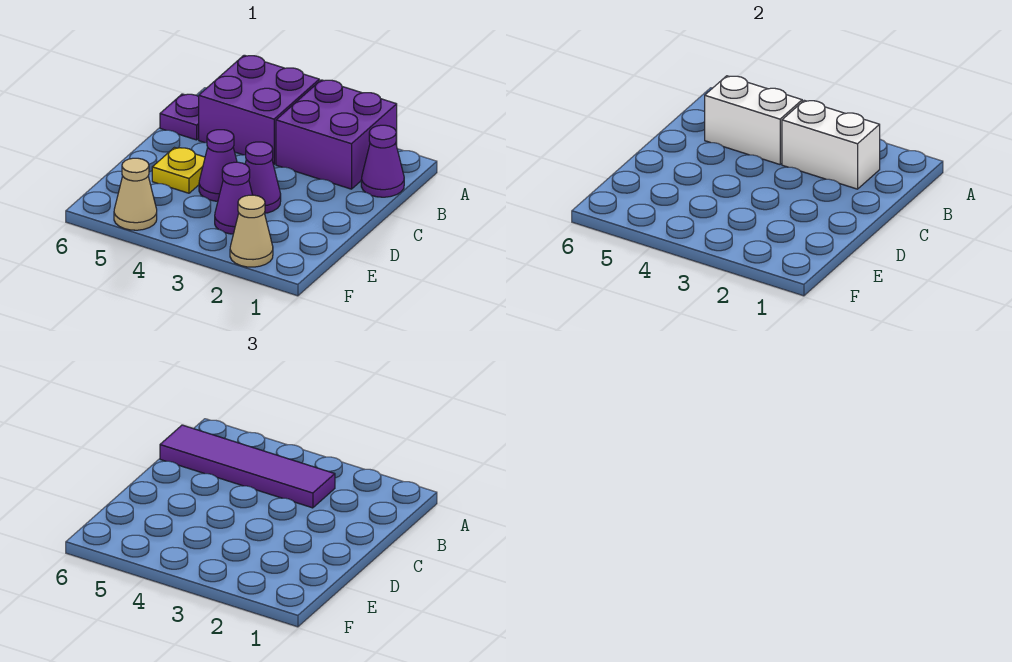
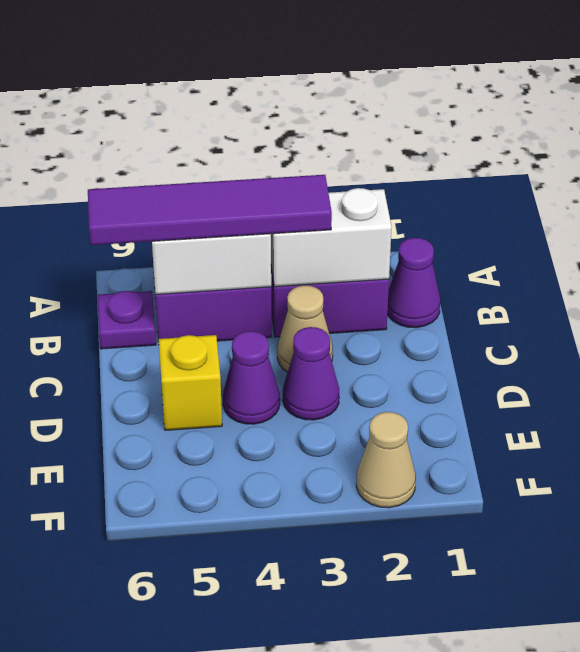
yellow 1x1 plate [152,148,205,193] -> yellow 1x1 brick [158,335,222,430]
purple 1x1 cone [215,162,252,234] -> none
tan 1x1 cone [114,158,157,230] -> tan 1x1 cone moved to [277,285,333,372]

